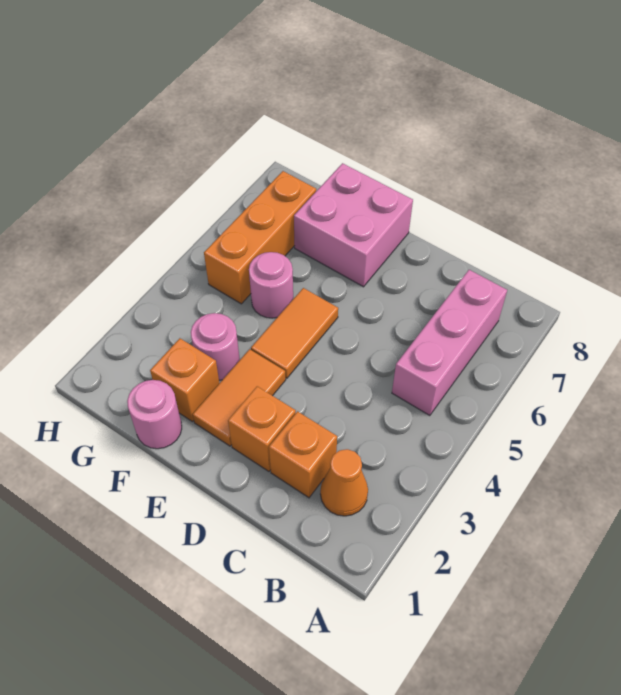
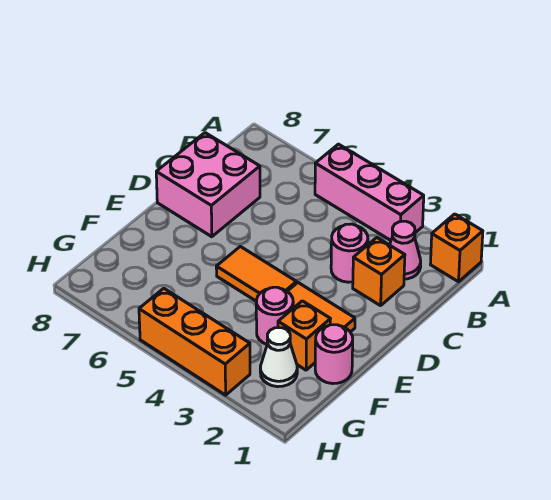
orange 1x1 cone [320,449,368,516] -> pink 1x1 cone [390,221,421,279]
pink 1x3 brick [392,270,507,416] -> pink 1x3 brick moved to [315,144,424,240]
orange 1x1 brick [228,386,296,471] -> orange 1x1 brick moved to [430,214,483,282]
pink 2x2 brick [294,163,413,287] -> pink 2x2 brick moved to [156,133,260,237]
pink 1x1 round brick [249,252,293,318] -> pink 1x1 round brick moved to [331,224,368,282]
none -> white 1x1 cone [260,328,297,387]
orange 1x3 brick [204,171,316,304] -> orange 1x3 brick moved to [139,288,250,395]

